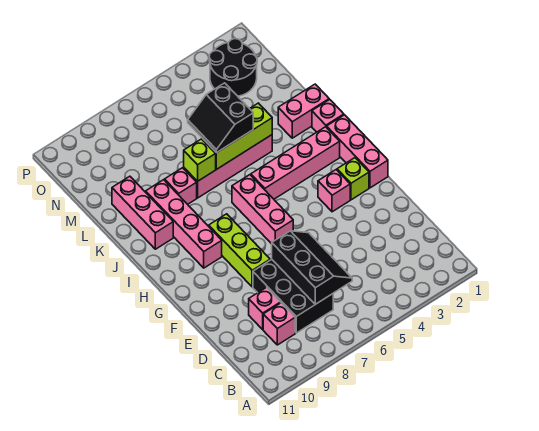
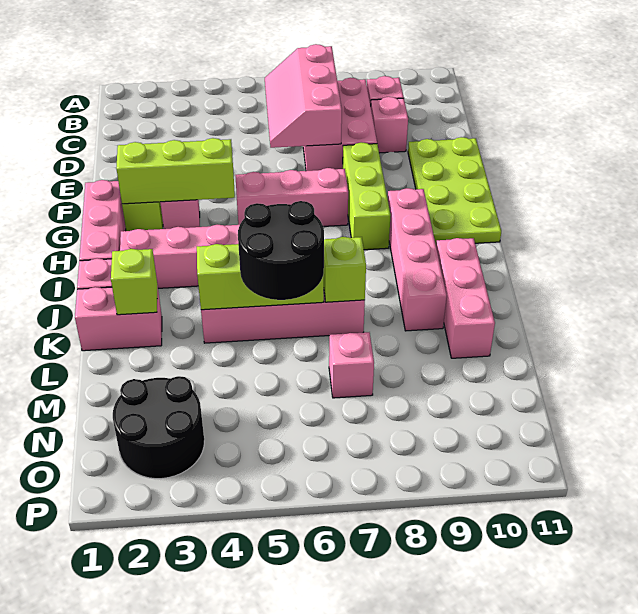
black 2x3 slope [272,231,352,304] -> pink 2x3 slope [265,44,342,148]
black 2x3 brick [253,260,333,333] -> pink 2x3 brick [303,78,377,171]
none -> lime 2x4 plate [408,137,501,244]
none -> lime 1x3 brick [116,138,235,204]
pink 1x3 brick [232,175,293,244] -> pink 1x3 brick turned to [235,168,348,226]
none -> lime 1x1 brick [111,249,157,315]
black 2x2 slope [188,83,253,153] -> black 2x2 round brick [238,201,324,300]
pink 1x1 brick [165,168,197,204] -> pink 1x1 brick moved to [329,332,374,398]

